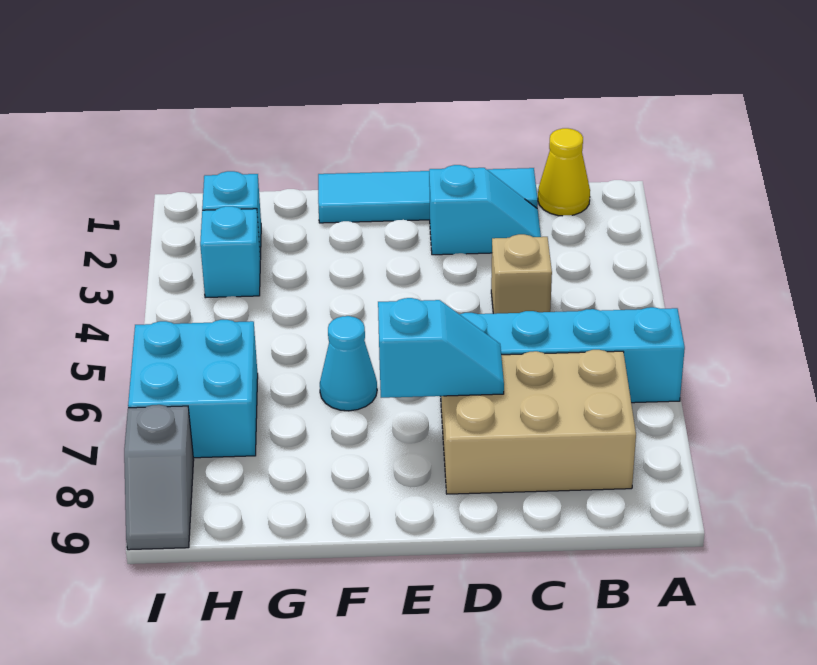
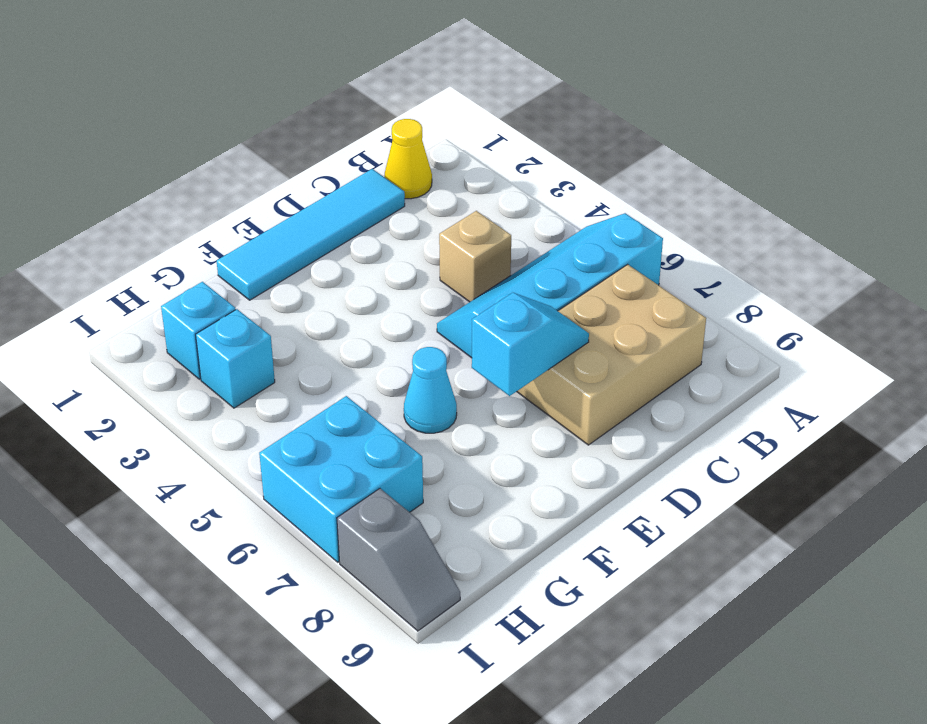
cyan 1x2 slope [429,165,541,255] -> none

